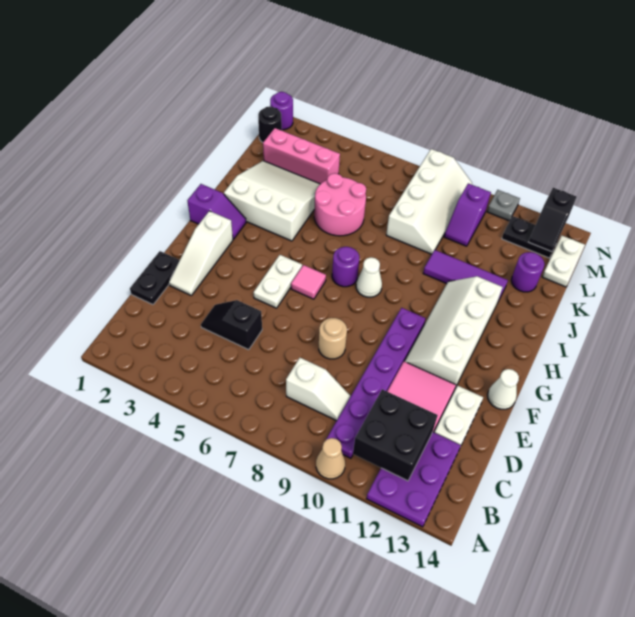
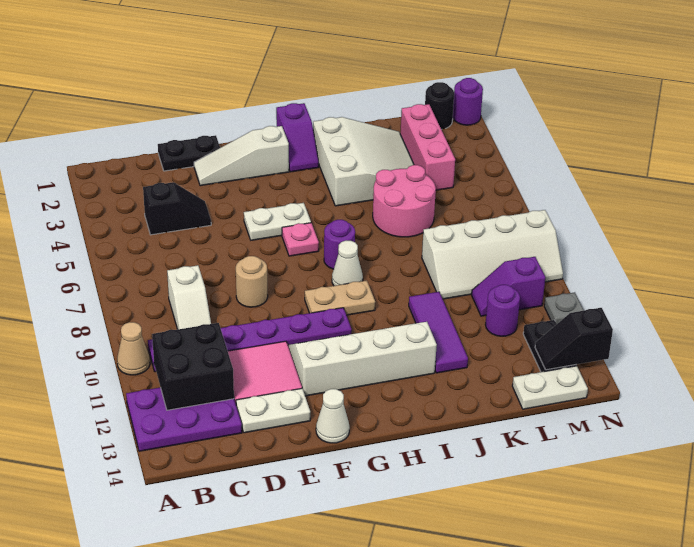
black 1x2 slope [201,300,262,350] -> black 1x2 slope turned to [143,182,211,235]
pink 1x1 tile [291,265,326,299] -> pink 1x1 plate [282,223,319,256]
none -> tan 1x2 plate [305,280,375,315]
purple 1x1 round brick [511,252,544,292] -> purple 1x1 round brick moved to [485,285,520,336]

